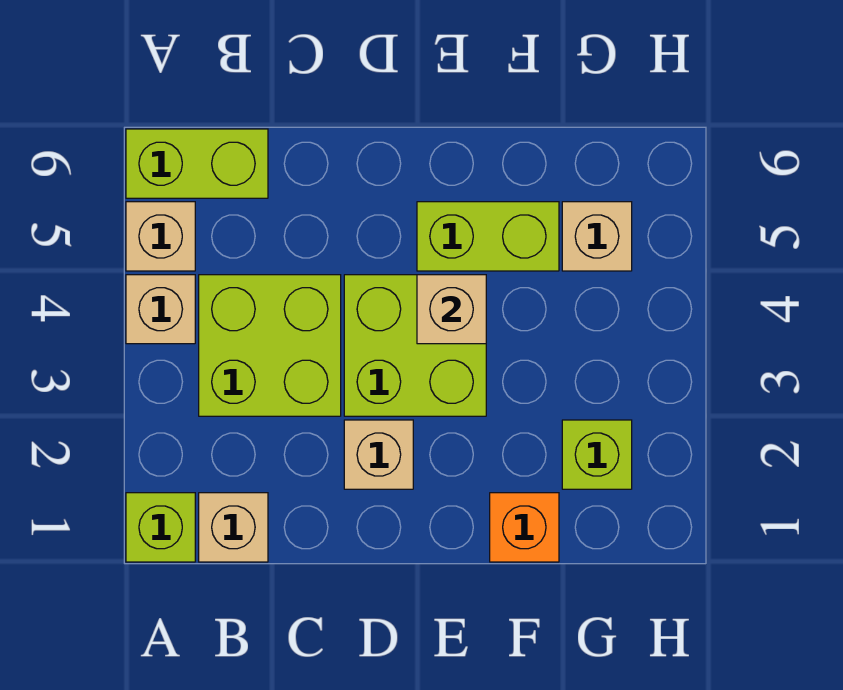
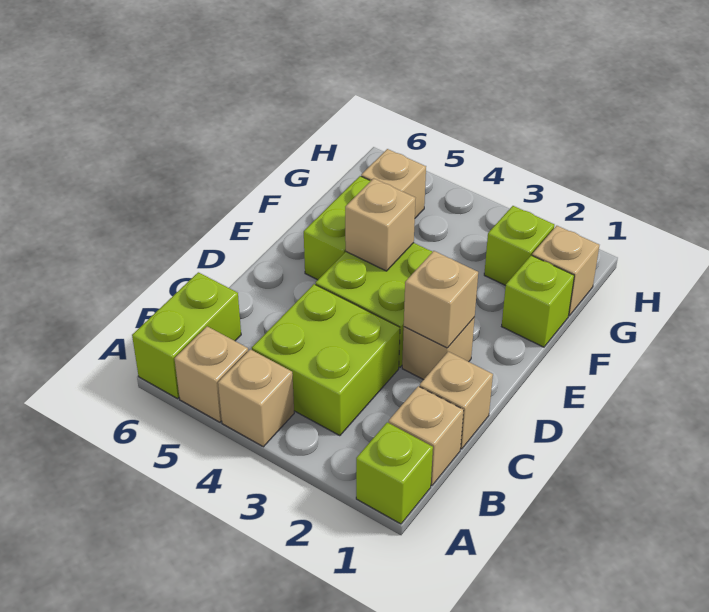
none -> tan 1x1 brick [420,352,493,449]
none -> tan 1x1 brick [404,251,478,348]
orange 1x1 brick [490,493,559,562] -> lime 1x1 brick [502,255,574,347]
none -> tan 1x1 brick [532,226,599,316]

